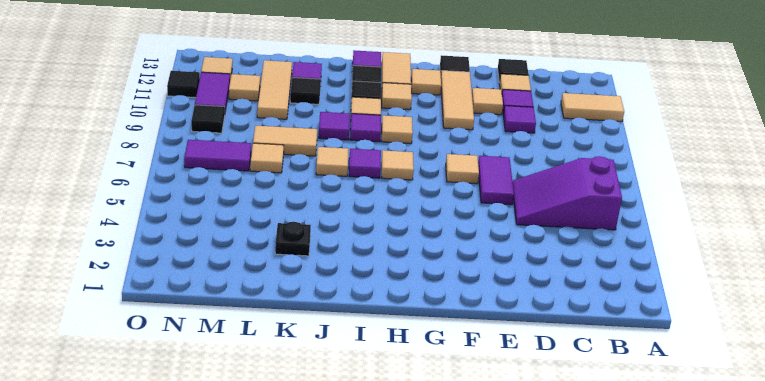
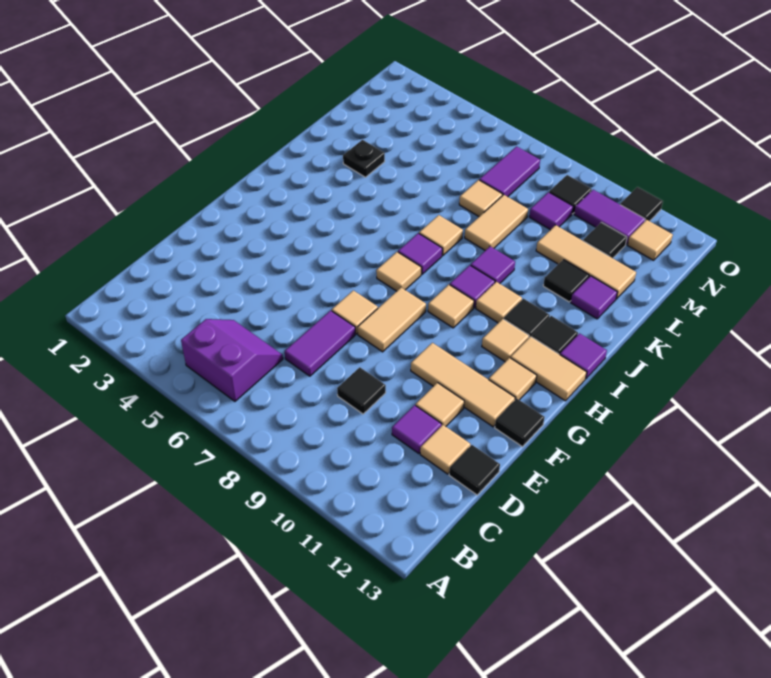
tan 1x2 tile [561,93,624,121] -> tan 1x2 tile moved to [358,288,426,352]
purple 2x3 slope [513,156,622,230] -> purple 2x2 slope [181,319,283,401]
none -> black 1x1 tile [337,367,386,414]
purple 1x1 tile [503,106,536,133] -> purple 1x1 tile moved to [529,192,573,230]
purple 1x2 tile [478,156,514,205] -> purple 1x2 tile turned to [285,310,355,376]
tan 1x1 tile [229,74,260,101] -> black 1x1 tile [583,222,627,258]

